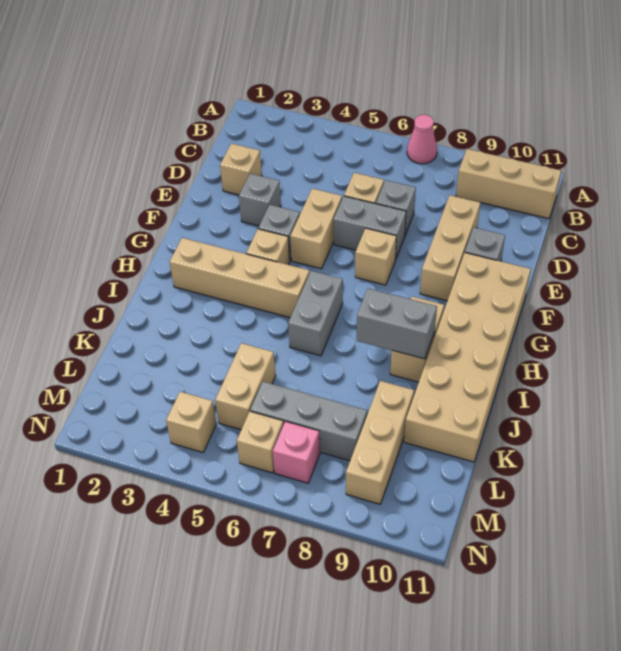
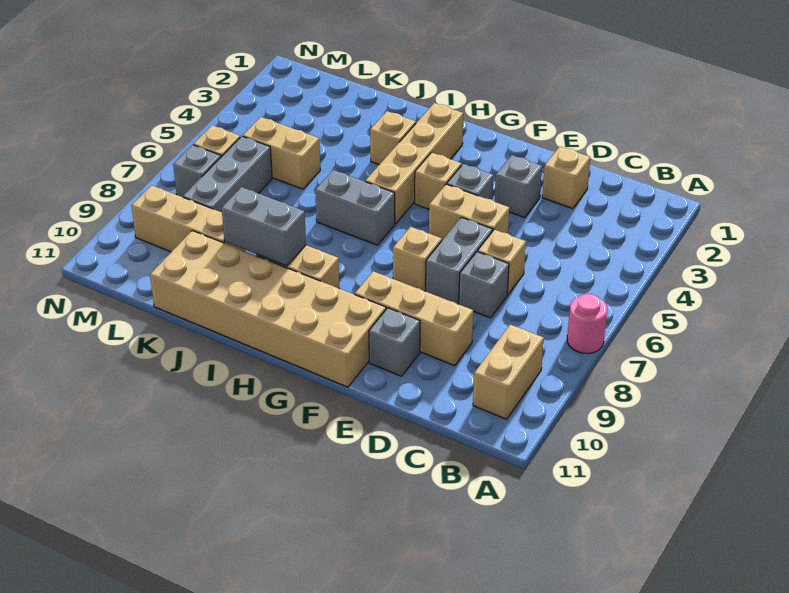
pink 1x1 cone [407,115,437,164] -> pink 1x1 round brick [567,294,607,353]
tan 1x3 brick [456,149,561,219] -> tan 1x2 brick [473,324,544,419]
grey 1x2 brick [357,289,437,359] -> grey 1x2 brick turned to [222,187,306,266]
tan 1x1 brick [166,392,216,452] -> tan 1x1 brick moved to [370,111,416,165]
pink 1x1 brick [273,421,320,483] -> grey 1x1 brick [173,145,221,197]

